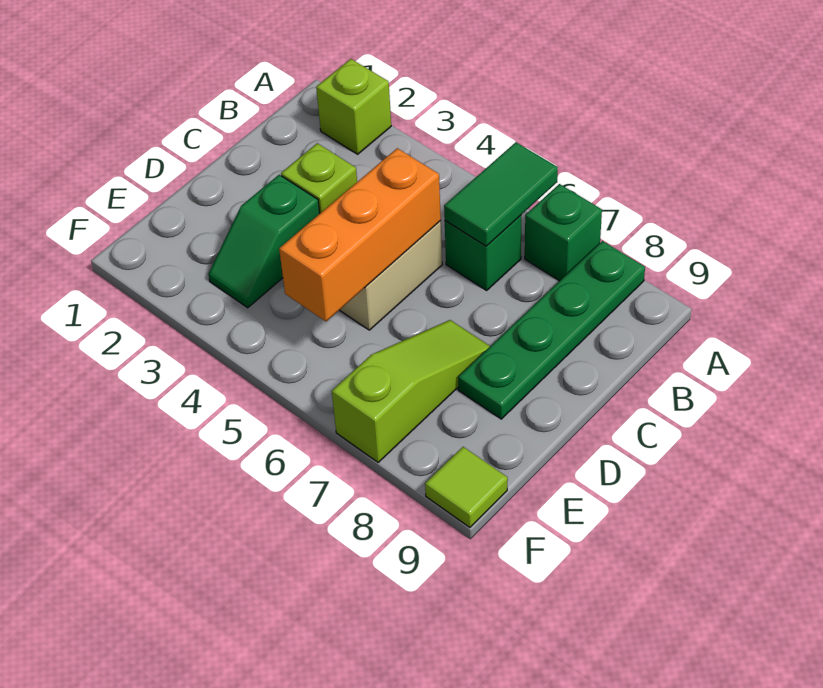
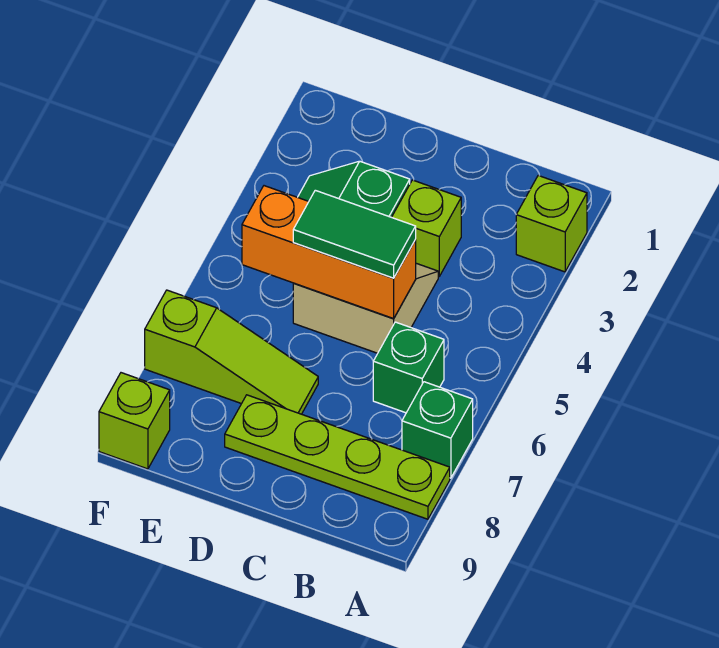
green 1x2 tile [444,142,558,246] -> green 1x2 tile moved to [293,190,416,278]
green 1x4 plate [458,241,645,419] -> lime 1x4 plate [225,395,450,519]
lime 1x1 tile [425,447,508,528] -> lime 1x1 brick [99,373,170,469]

